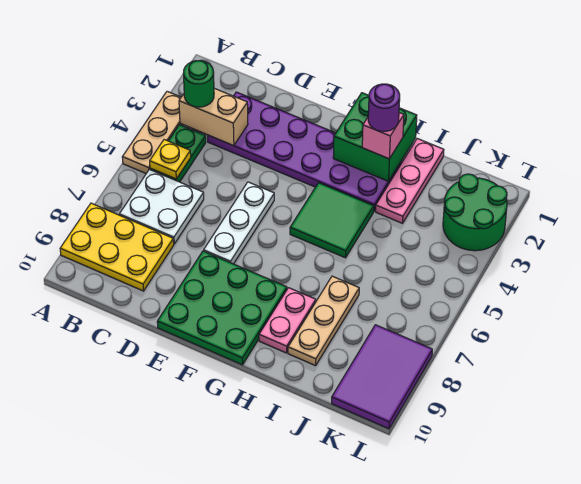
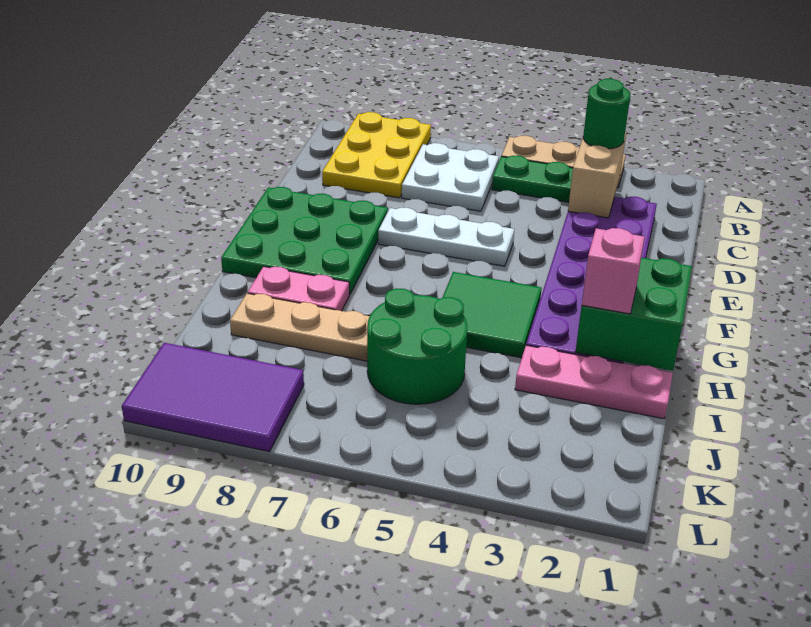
yellow 1x1 plate [150,140,191,179] -> none
purple 1x1 round brick [368,84,400,131] -> none
green 2x2 round brick [443,174,507,251] -> green 2x2 round brick moved to [367,288,467,404]

